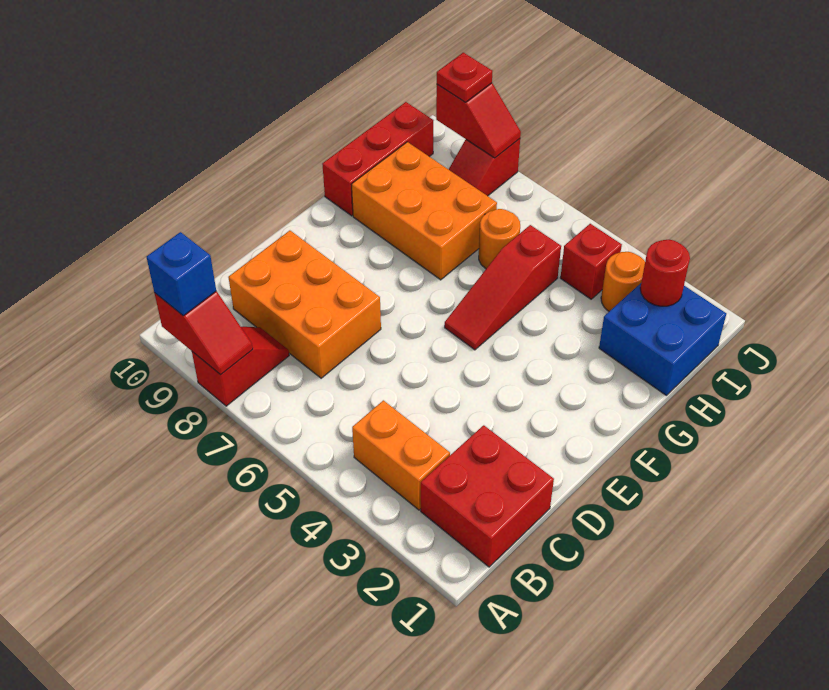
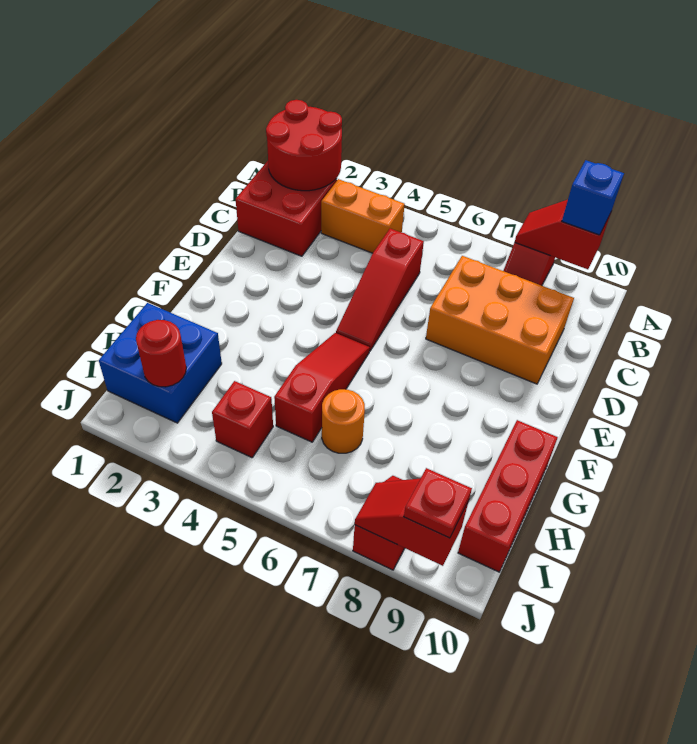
none -> red 2x2 round brick [266,100,342,191]
none -> red 1x3 slope [336,228,424,351]
orange 2x3 brick [351,142,497,280] -> none
orange 1x1 round brick [601,252,645,311] -> none

